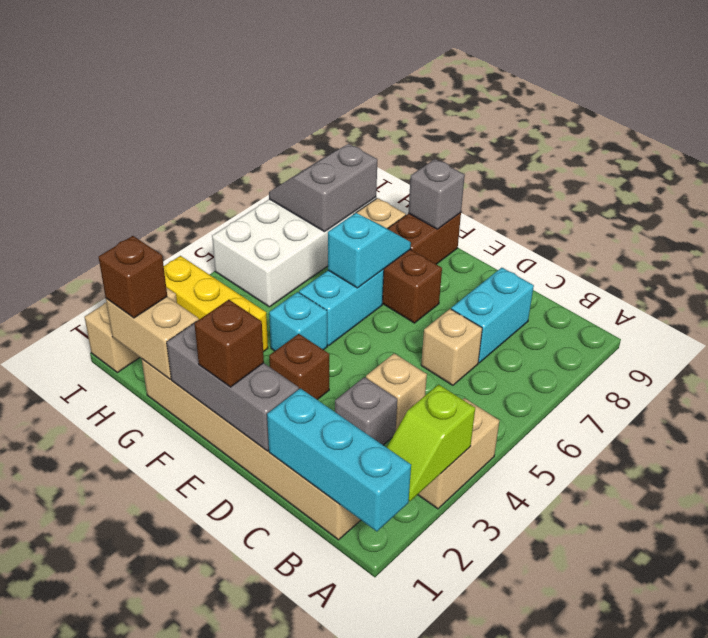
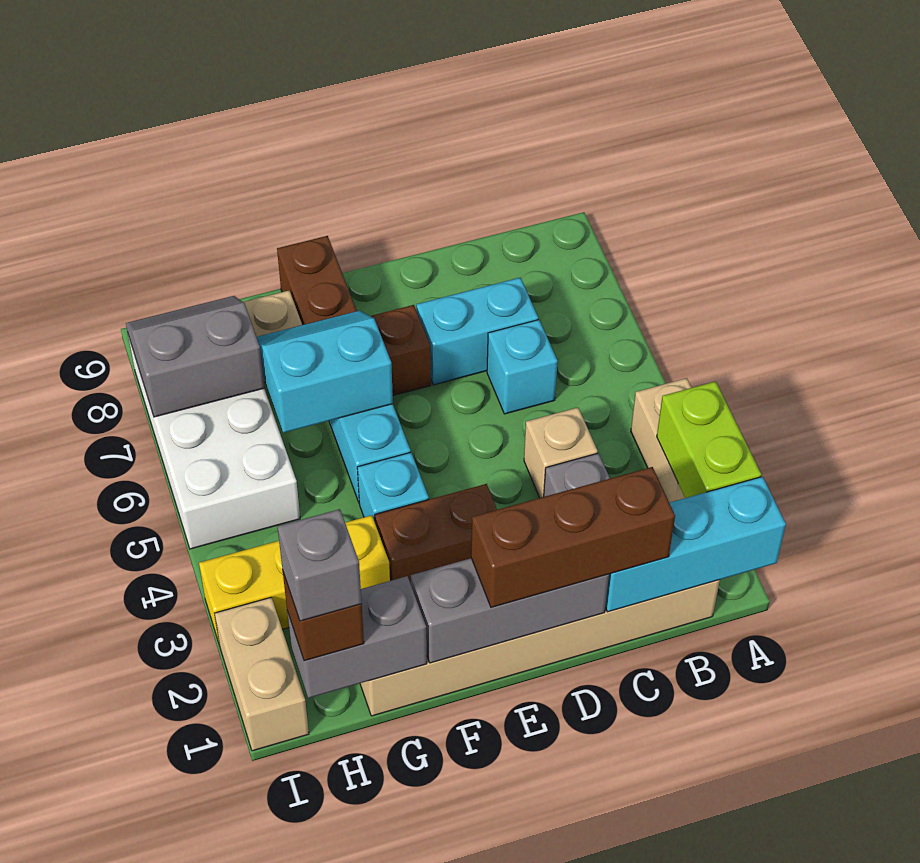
lime 1x2 slope [387,385,475,501] -> lime 1x2 brick [657,381,761,498]
tan 1x1 brick [421,309,482,385] -> cyan 1x1 brick [487,320,558,414]
cyan 1x2 brick [451,268,534,363] -> cyan 1x2 brick turned to [416,278,538,385]
brown 1x1 brick [194,300,264,387] -> brown 1x3 brick [471,467,675,608]
brown 1x1 brick [269,334,329,400] -> brown 1x2 brick [375,484,497,583]
cyan 1x2 slope [328,213,411,288] -> cyan 2x2 slope [257,311,393,433]
grey 1x1 brick [408,159,465,229] -> grey 1x1 brick moved to [277,509,362,621]
tan 1x2 brick [106,297,199,379] -> grey 1x2 brick [287,576,427,698]
grey 2x2 slope [269,144,377,232] -> grey 2x2 slope turned to [126,296,264,417]

